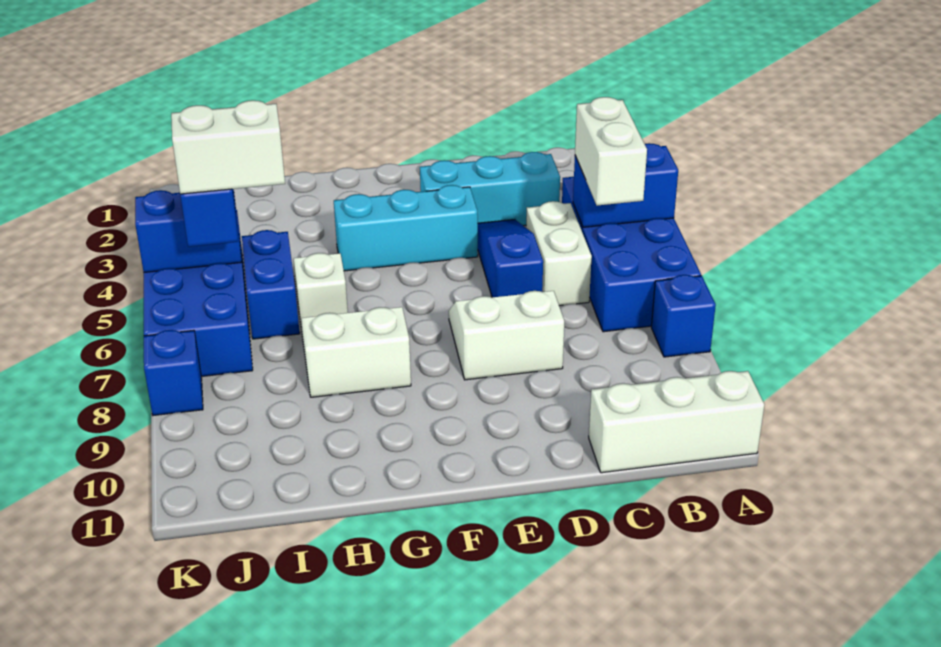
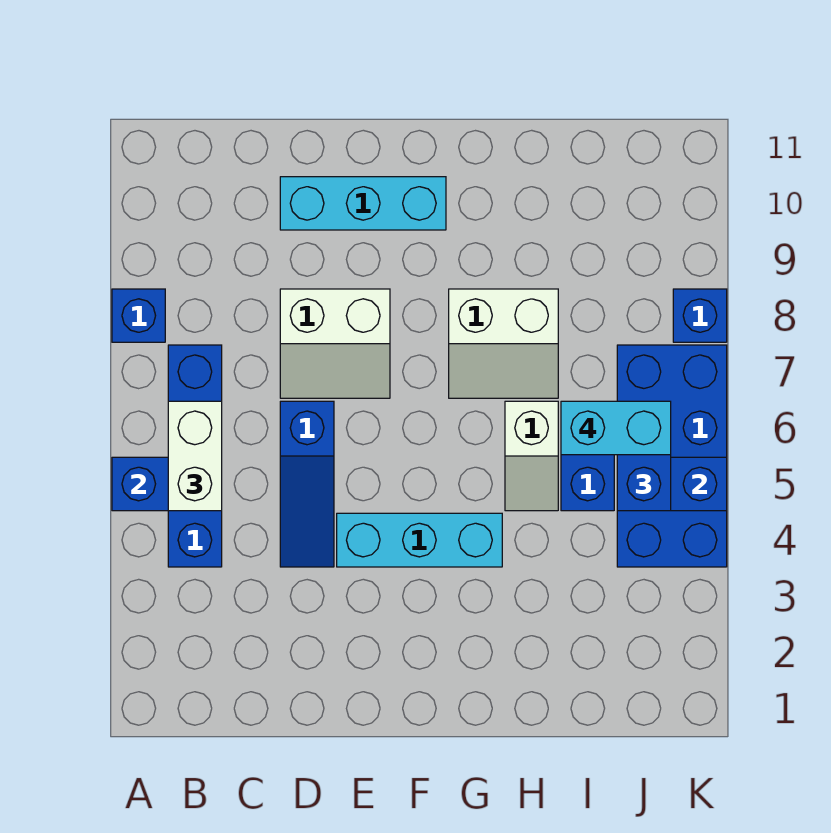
blue 2x4 brick [562,177,701,332] -> blue 1x4 brick [168,345,222,567]
white 1x3 brick [589,371,764,473] -> none
cyan 1x3 brick [420,152,560,226] -> cyan 1x3 brick moved to [280,177,446,230]
white 1x2 brick [526,201,592,306] -> none
white 1x2 brick [171,100,285,194] -> cyan 1x2 brick [561,401,671,455]

